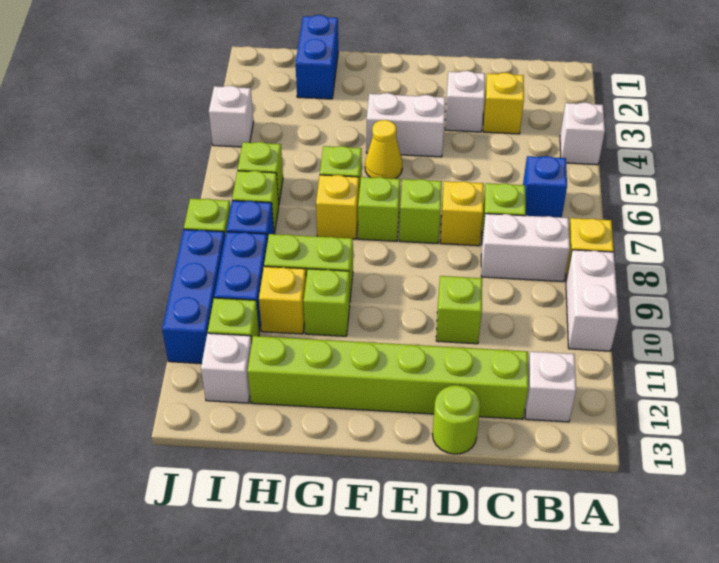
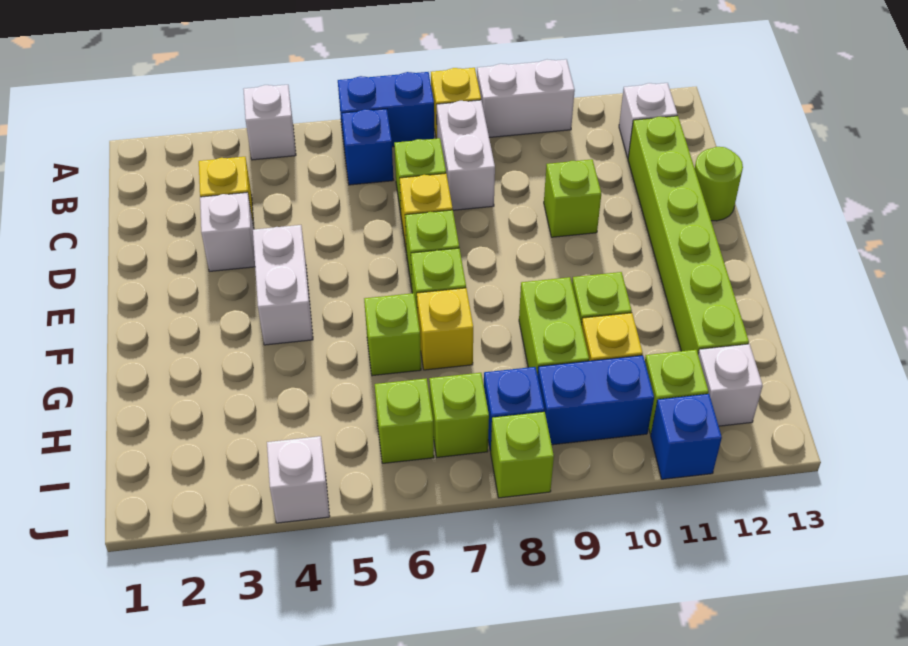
yellow 1x1 cone [365,120,402,179] -> none
blue 1x2 brick [296,15,338,99] -> blue 1x2 brick moved to [338,72,435,147]
blue 1x3 brick [162,229,225,364] -> blue 1x1 brick [651,394,722,479]

